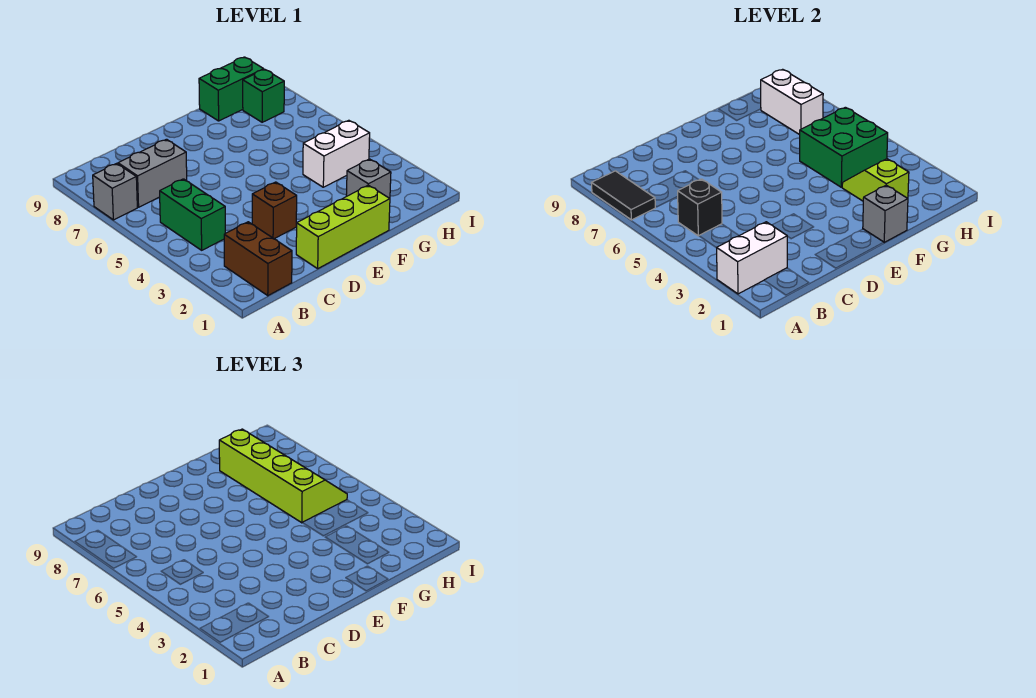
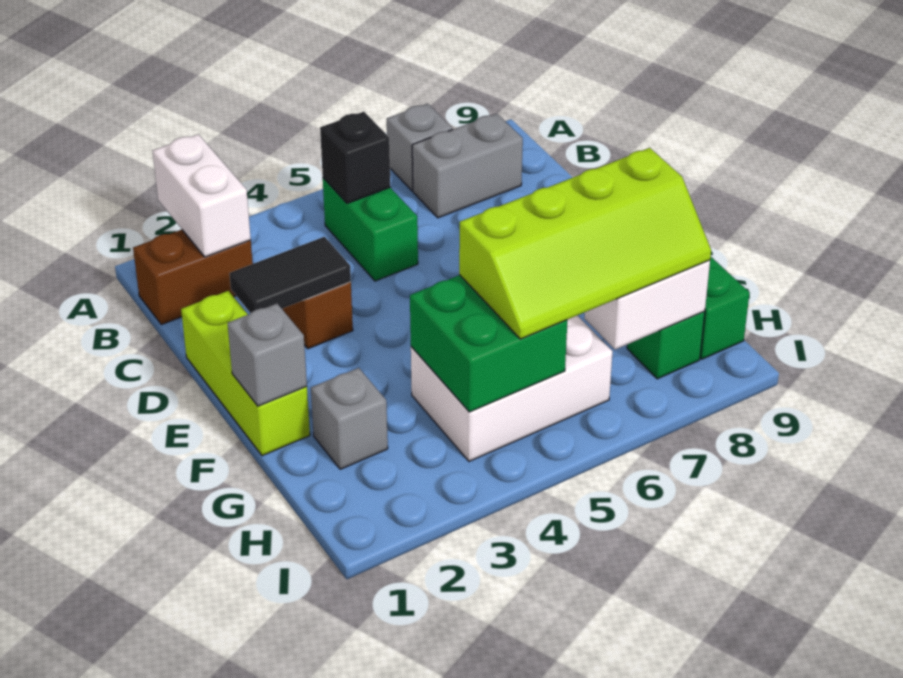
black 1x2 tile [592,171,655,220] -> black 1x2 tile moved to [229,237,351,313]
green 1x2 brick [160,179,225,250] -> green 1x2 brick turned to [323,178,418,281]
grey 1x2 brick [118,139,187,207] -> grey 1x2 brick turned to [412,113,523,218]
lime 1x2 slope [842,159,909,201] -> none
white 1x2 brick [303,120,370,187] -> white 2x3 brick [411,316,613,461]

